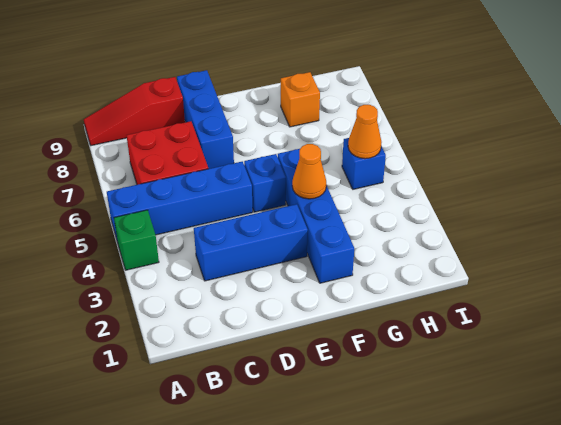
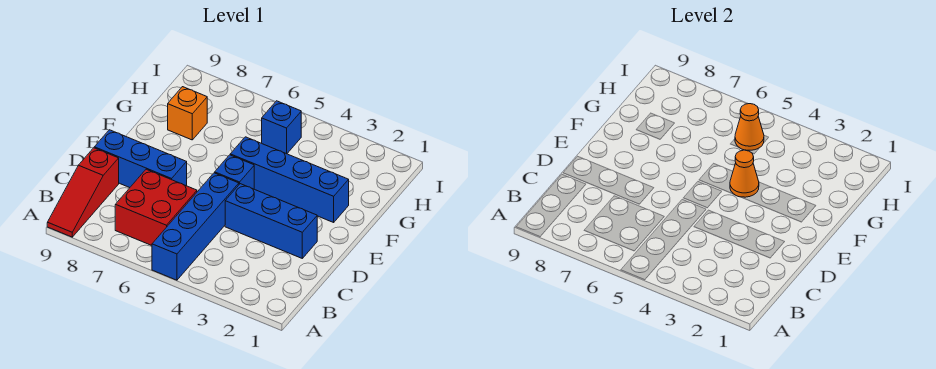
green 1x1 brick [114,210,159,270] -> none
blue 1x3 brick [194,204,308,281] -> blue 1x3 brick turned to [225,184,317,258]

